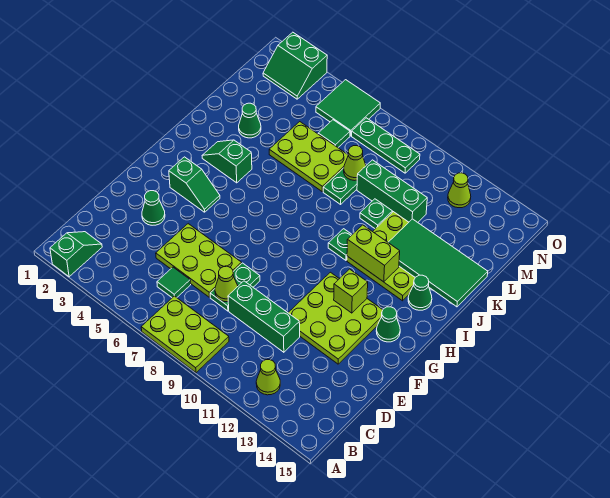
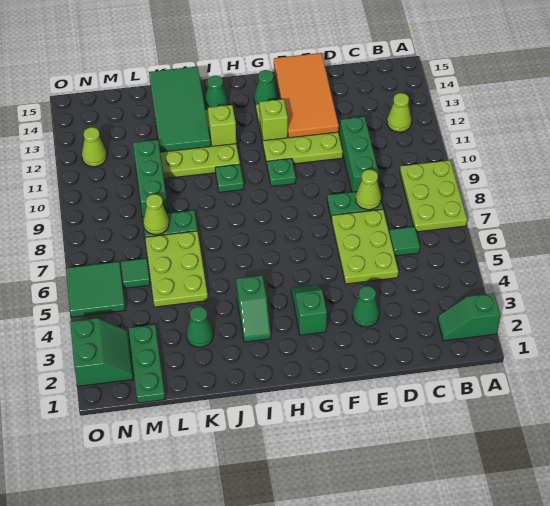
none -> orange 2x4 tile [274,53,339,138]
lime 1x2 brick [347,225,400,282] -> lime 1x1 brick [208,105,236,146]
green 1x1 plate [360,199,392,229] -> green 1x1 plate moved to [267,159,296,186]
green 1x3 plate [352,118,420,173] -> green 1x3 plate moved to [129,325,165,403]

